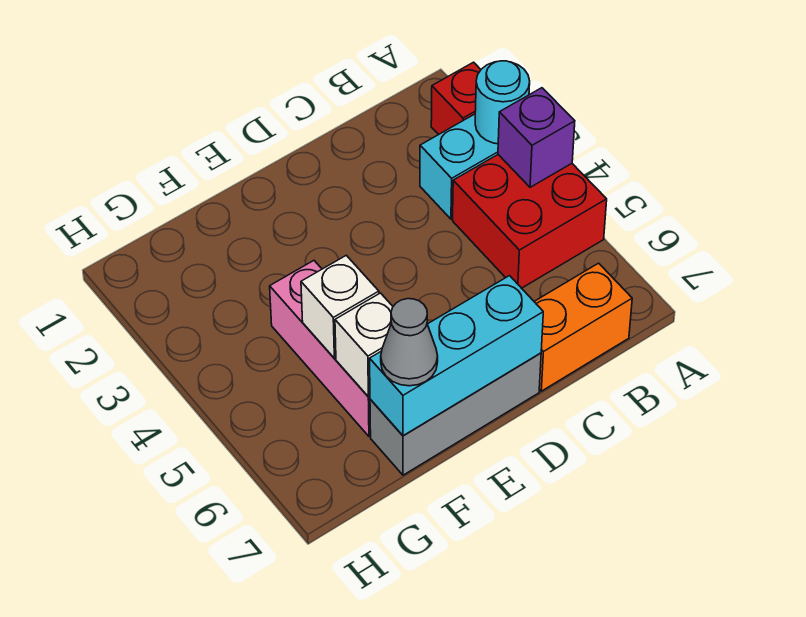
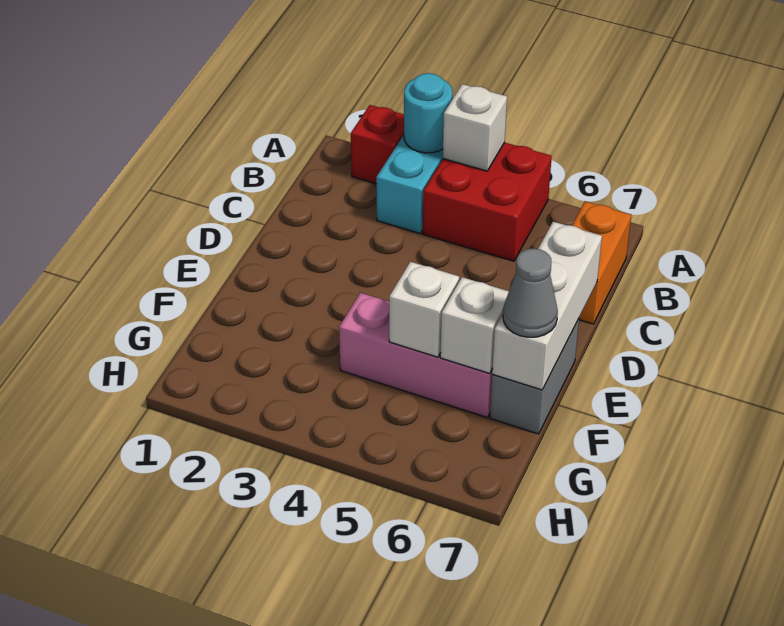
purple 1x1 brick [498,88,575,187] -> white 1x1 brick [443,84,507,171]
grey 1x3 brick [370,353,541,475] -> grey 1x2 brick [490,319,579,434]
cyan 1x3 brick [370,276,543,436] -> white 1x3 brick [492,222,602,390]

